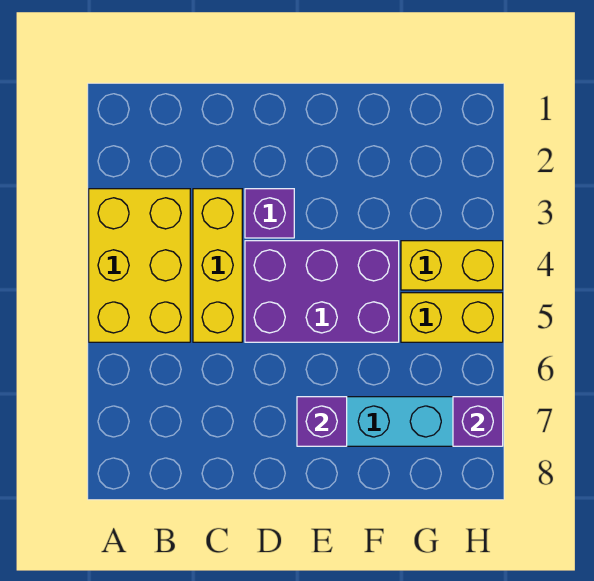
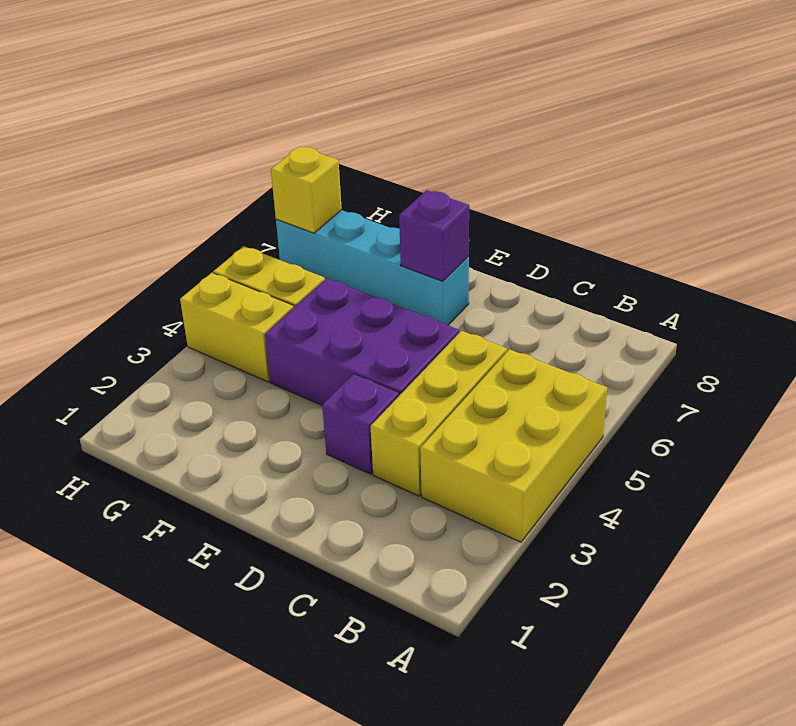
purple 1x1 brick [453,397,503,446] -> yellow 1x1 brick [271,147,342,233]

